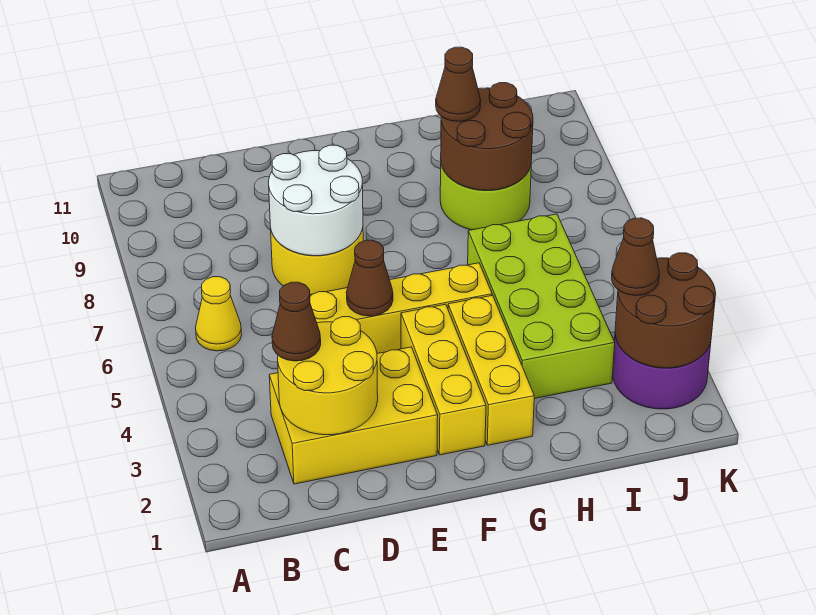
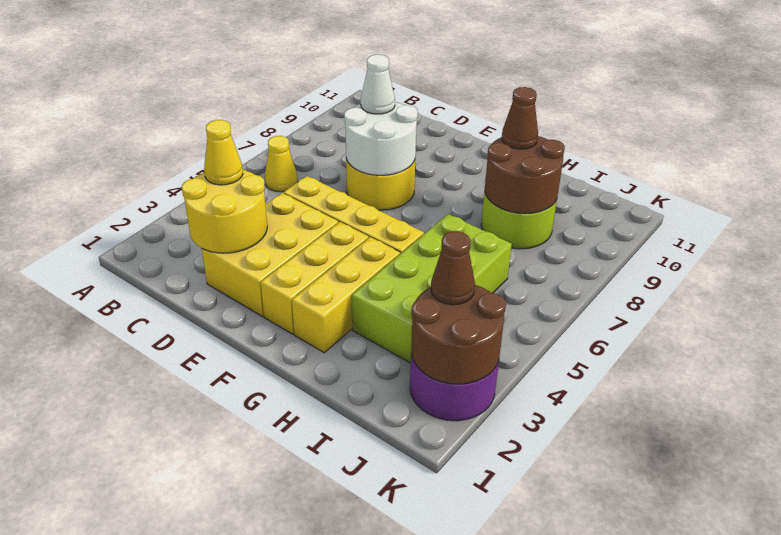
yellow 2x3 brick [269,347,438,484] -> yellow 2x3 brick turned to [202,193,338,316]
brown 1x1 cone [272,282,321,361] -> yellow 1x1 cone [204,120,243,185]
none -> white 1x1 cone [361,55,395,114]
brown 1x1 cone [346,240,393,316] -> none

